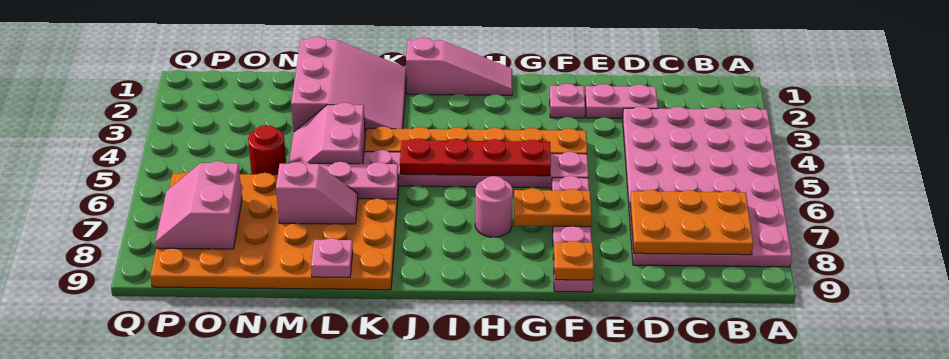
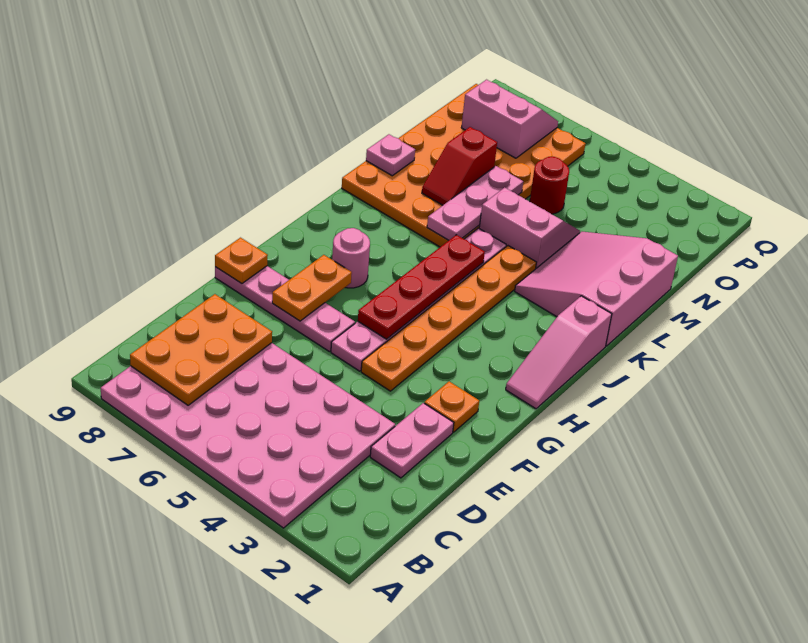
pink 1x1 plate [550,84,585,118] -> orange 1x1 plate [424,381,479,432]
pink 3x3 slope [291,37,407,138] -> pink 3x3 slope turned to [515,231,678,346]
pink 1x2 slope [276,162,358,224] -> red 1x2 slope [422,127,497,205]

